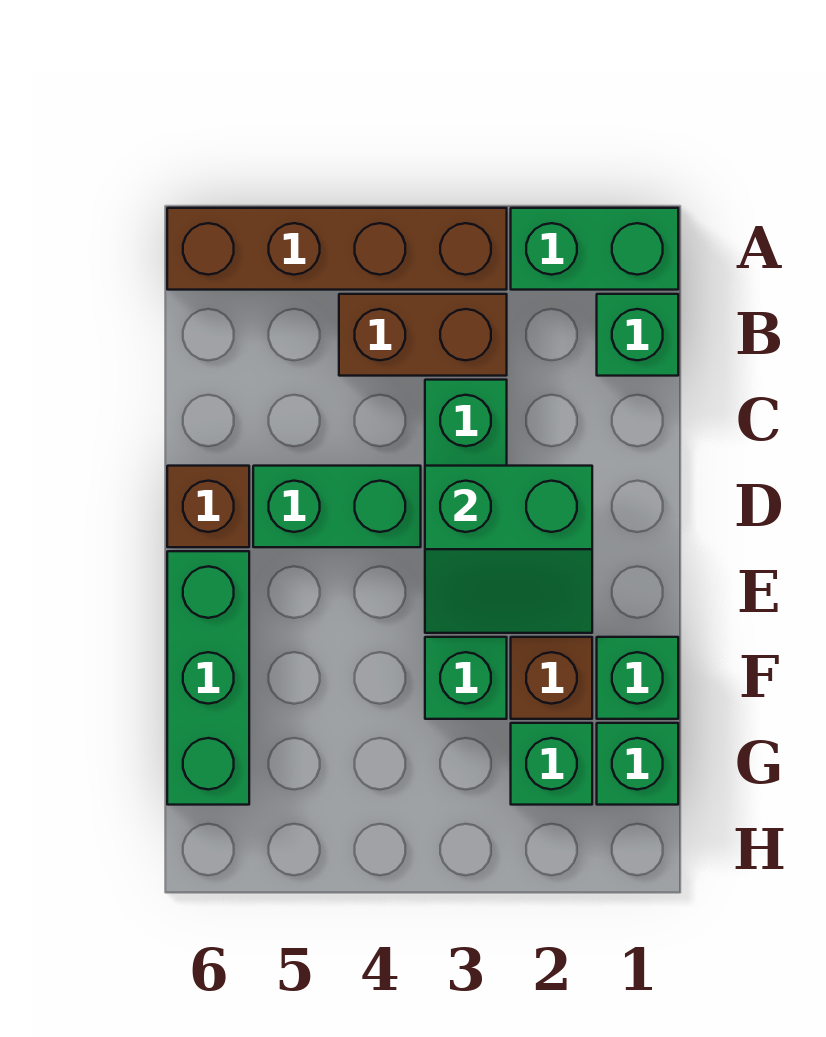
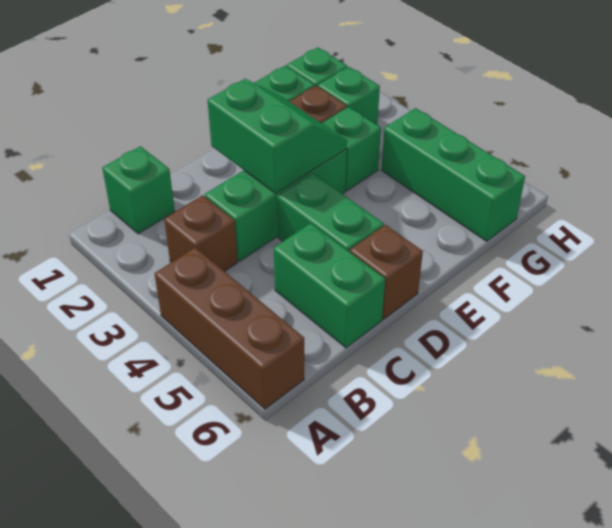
green 1x2 brick [511,208,678,290] -> green 1x2 brick moved to [274,223,385,348]
brown 1x4 brick [167,208,507,290] -> brown 1x3 brick [155,247,304,409]
brown 1x2 brick [339,294,507,376] -> brown 1x1 brick [164,195,238,272]
green 1x3 brick [167,551,249,805] -> green 1x3 brick turned to [381,108,525,241]

